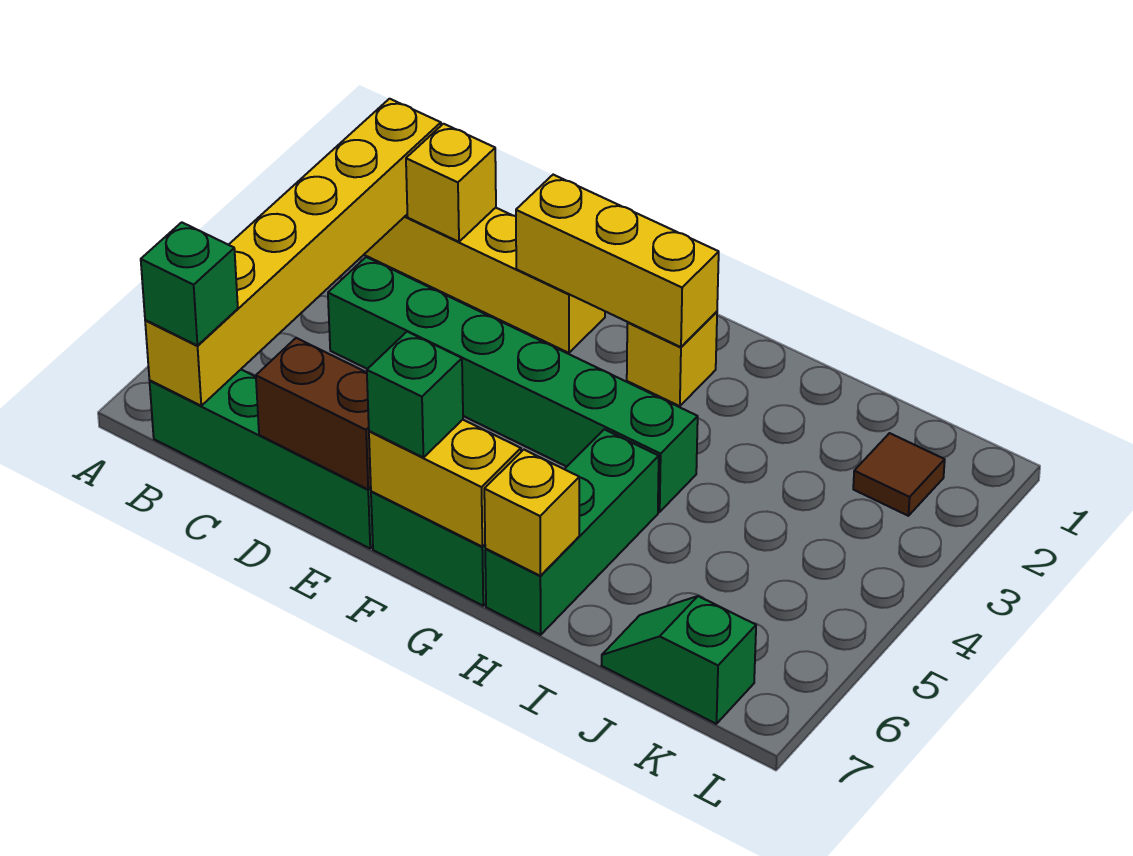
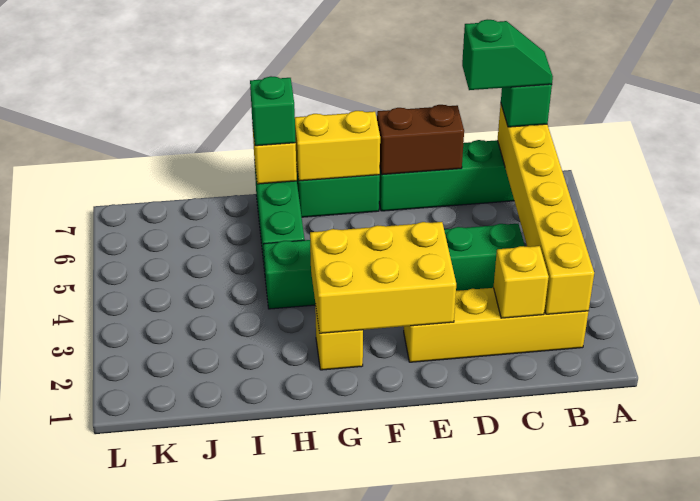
yellow 1x3 brick [516,175,719,347] -> yellow 2x3 brick [310,222,456,333]
green 1x1 brick [367,332,463,458] -> green 1x1 brick moved to [250,76,296,146]
green 1x2 slope [601,596,756,724] -> green 1x2 slope moved to [462,20,553,90]
brown 1x1 tile [853,433,945,516] -> none

